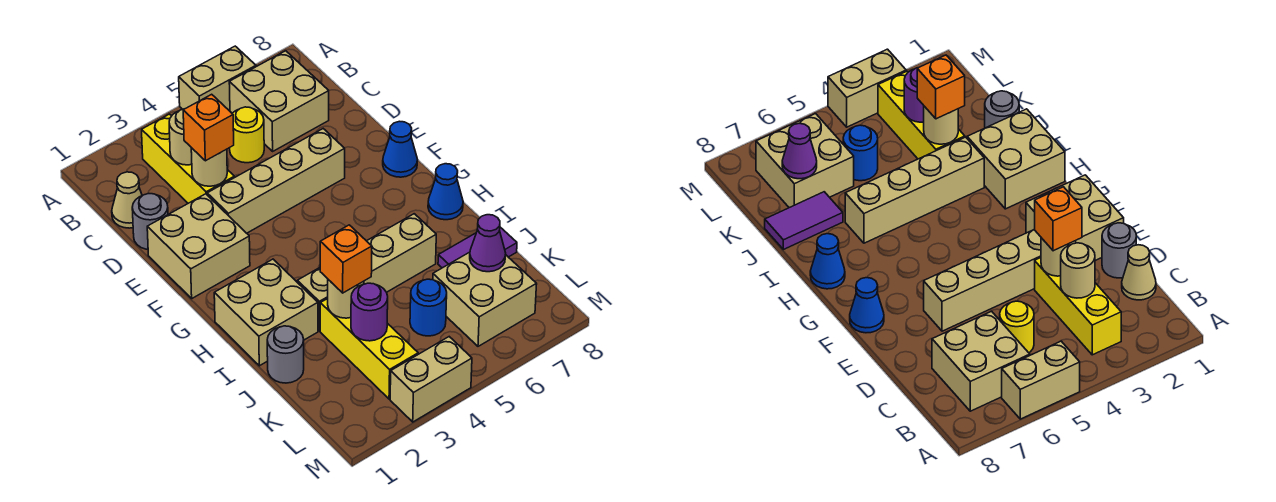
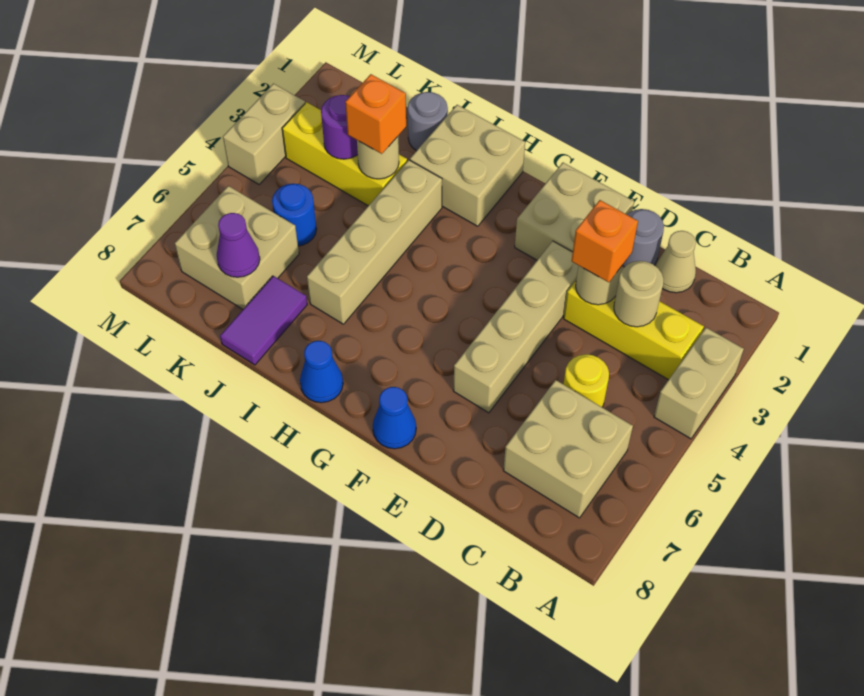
tan 1x2 brick [179,46,256,110] -> tan 1x2 brick moved to [654,328,744,439]

